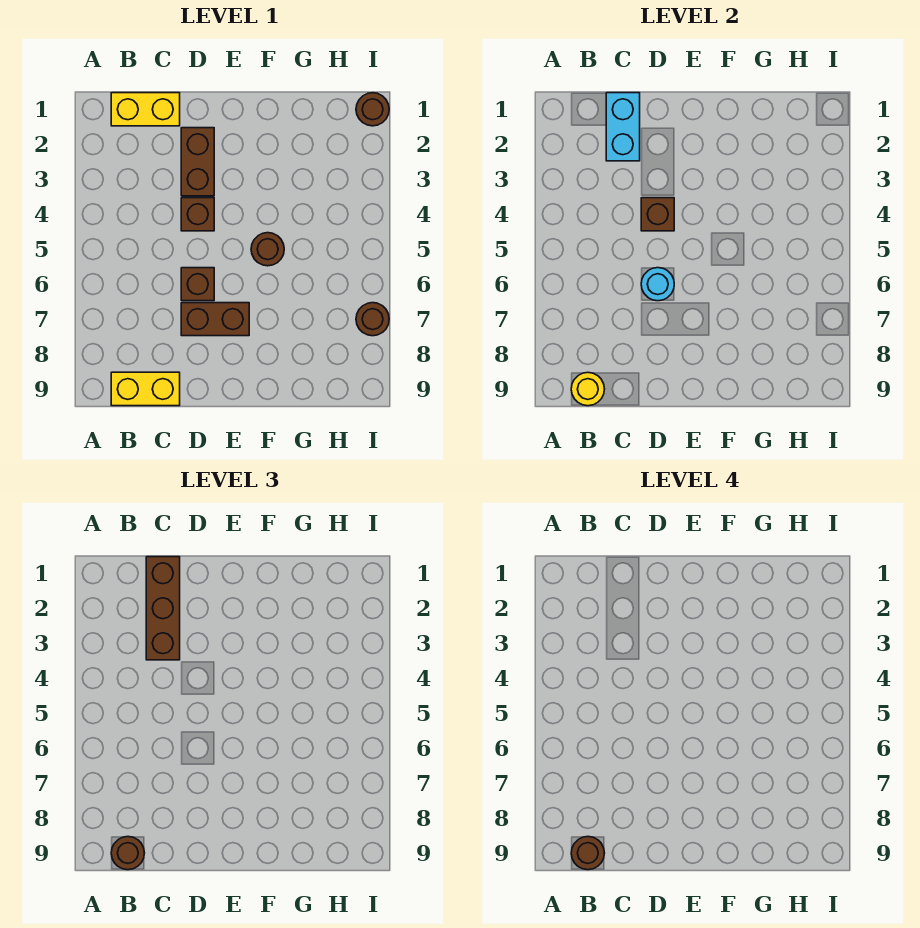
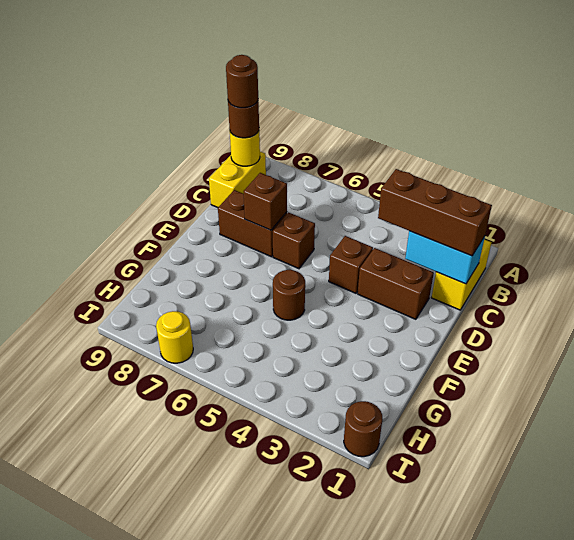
brown 1x1 brick [641,198,674,231] -> brown 1x1 brick moved to [244,173,287,230]
cyan 1x1 round brick [641,268,674,301] -> none
brown 1x2 brick [181,303,249,336] -> brown 1x2 brick turned to [218,190,287,257]
brown 1x1 round brick [356,303,389,336] -> yellow 1x1 round brick [156,311,193,363]

